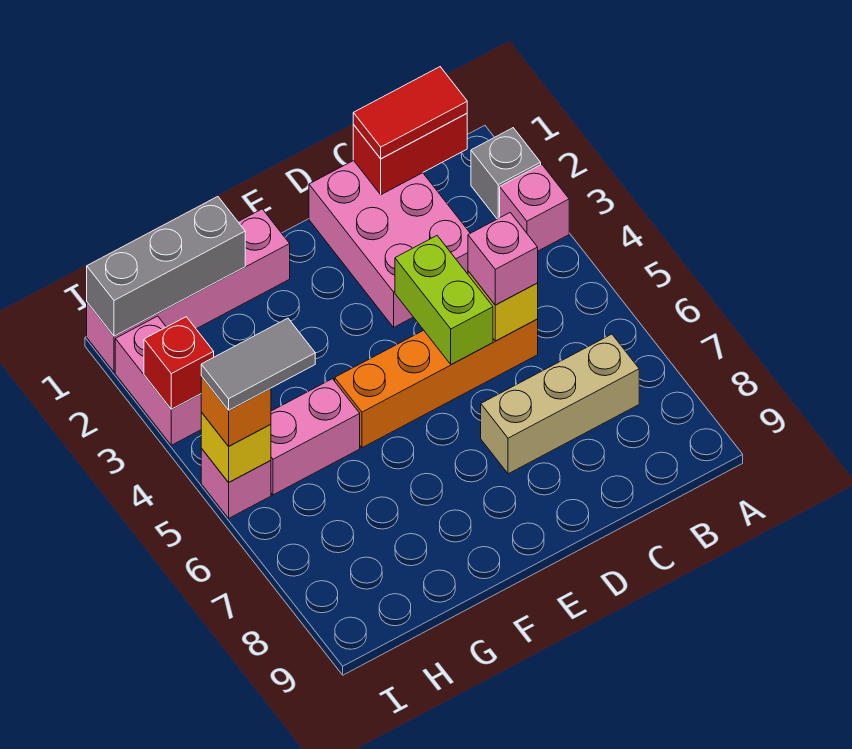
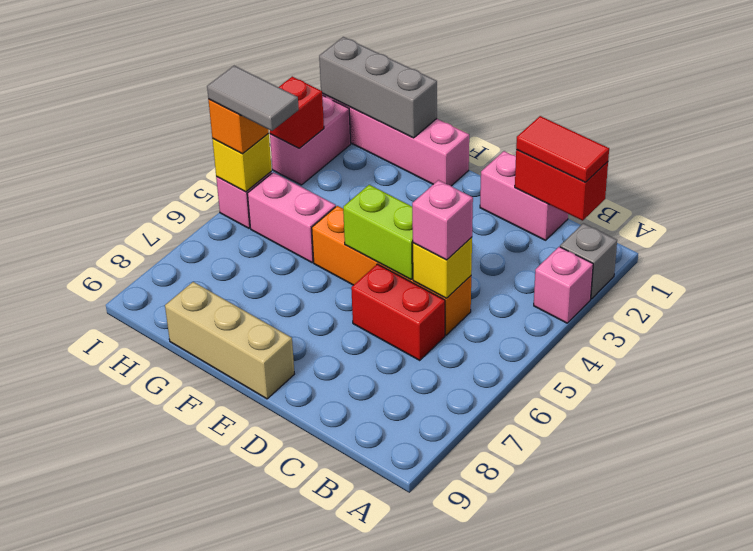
tan 1x3 brick [481,334,639,474] -> tan 1x3 brick moved to [165,282,294,399]
pink 2x3 brick [309,160,470,327] -> pink 1x2 brick [480,151,568,240]
none -> red 1x2 brick [351,264,445,360]
lime 1x2 brick [395,236,493,365] -> lime 1x2 brick turned to [343,185,413,280]

